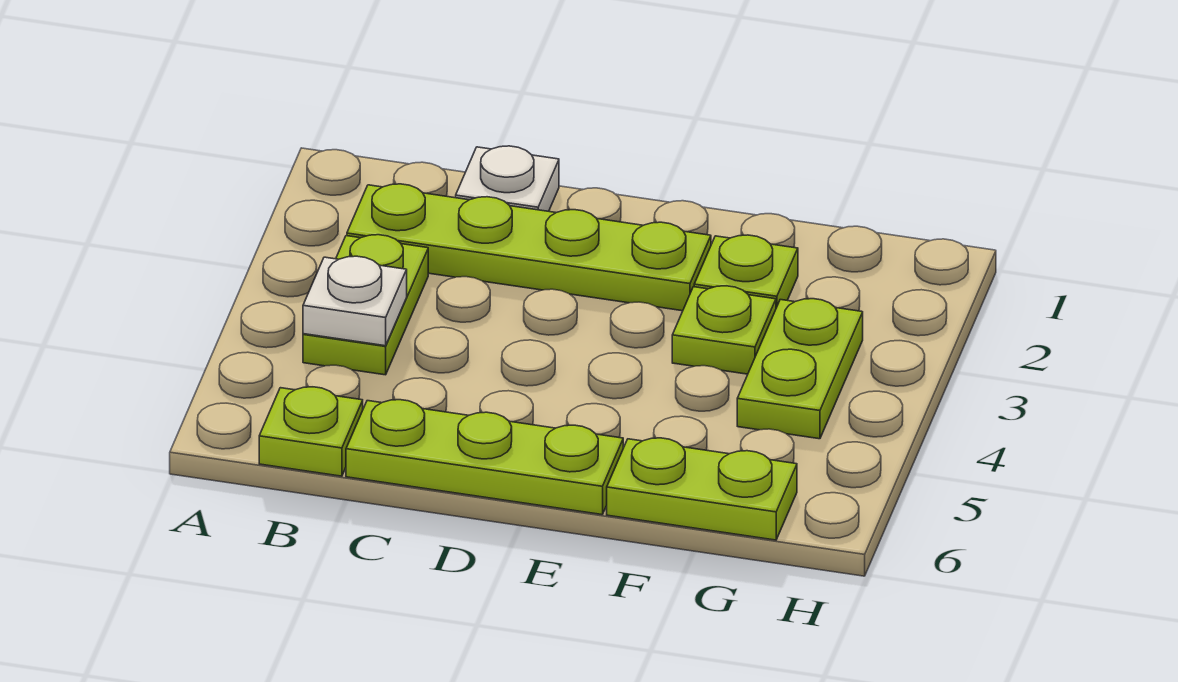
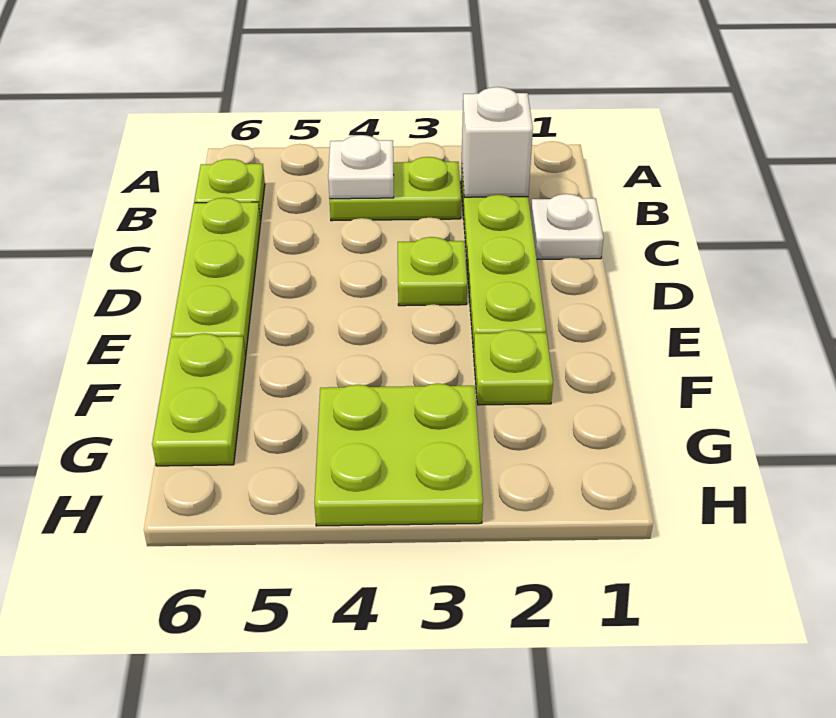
none -> white 1x1 brick [462,87,533,197]
lime 1x1 plate [672,286,776,374] -> lime 1x1 plate moved to [398,237,467,306]
lime 1x2 plate [737,299,863,439] -> lime 2x2 plate [314,383,483,526]

